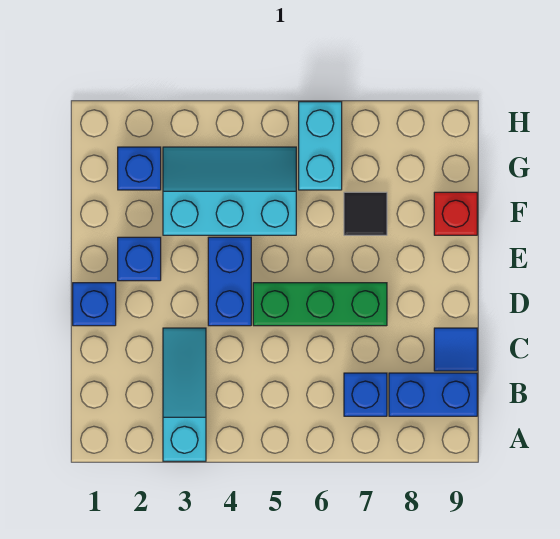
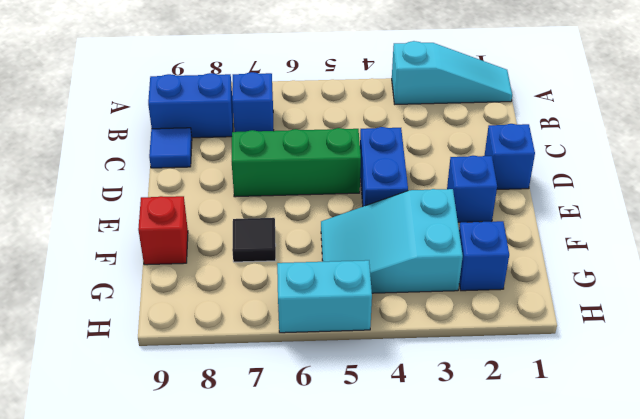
cyan 1x3 slope [163,328,206,461] -> cyan 1x3 slope turned to [392,41,512,104]
cyan 2x3 slope [163,147,296,235] -> cyan 2x3 slope turned to [321,189,463,293]
cyan 1x2 brick [299,102,342,190] -> cyan 1x2 brick turned to [277,260,372,333]

